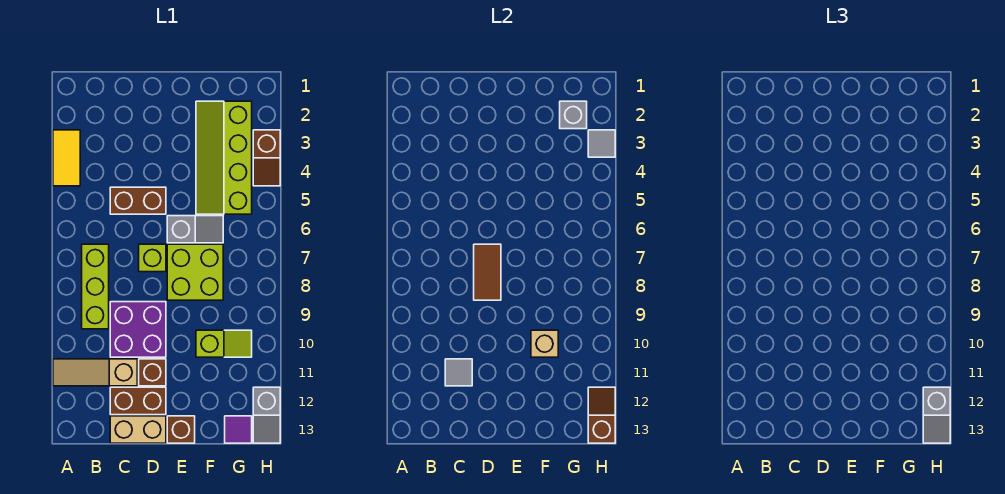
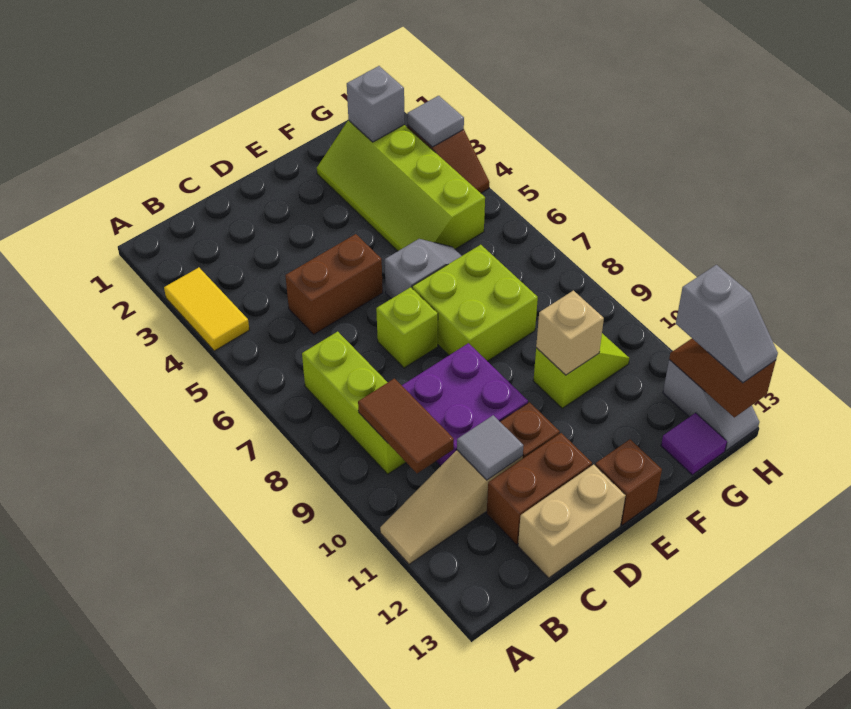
brown 1x2 tile [474,244,501,300] -> brown 1x2 tile moved to [358,379,454,473]

